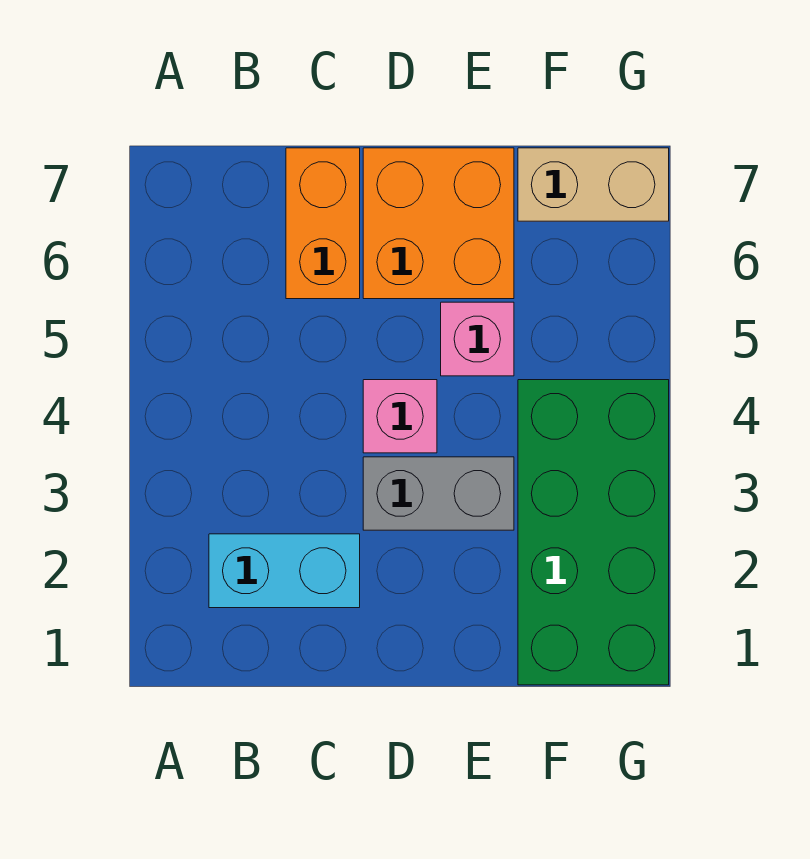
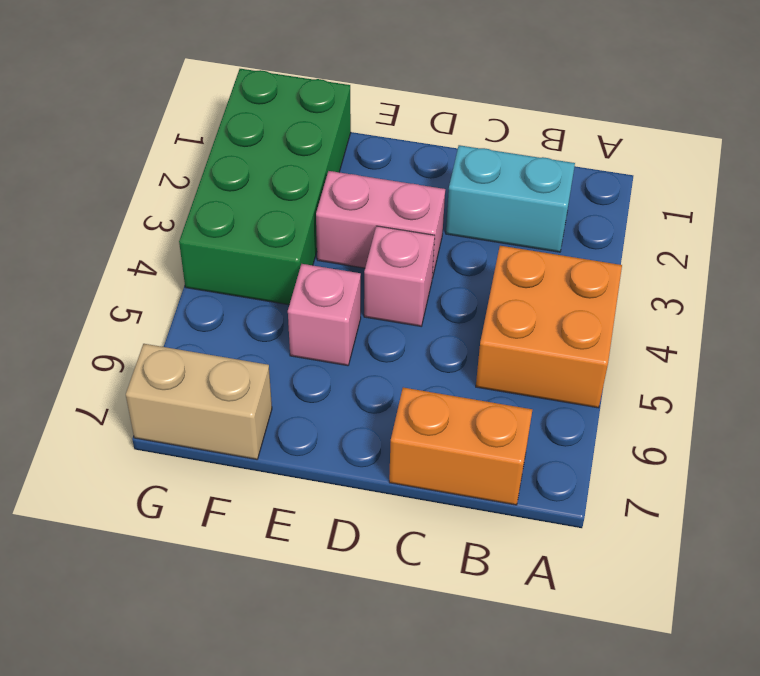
orange 1x2 brick [286,148,360,299] -> orange 1x2 brick turned to [389,388,532,505]
grey 1x2 brick [363,457,514,530] -> pink 1x2 brick [316,171,445,279]
orange 2x2 brick [363,148,514,299] -> orange 2x2 brick moved to [476,246,622,408]

